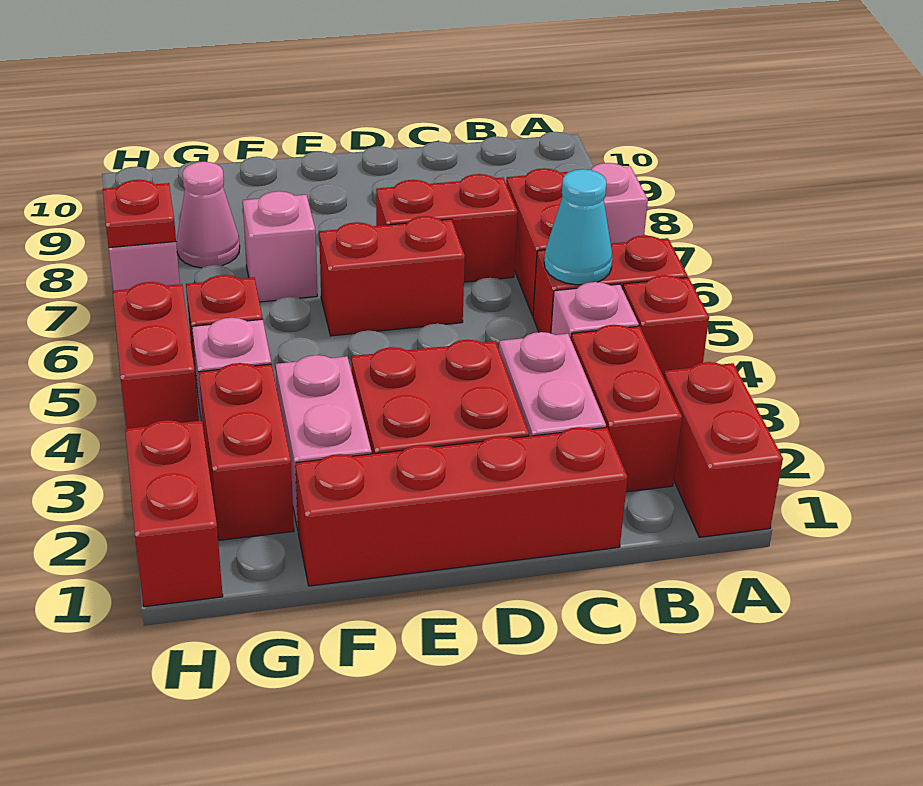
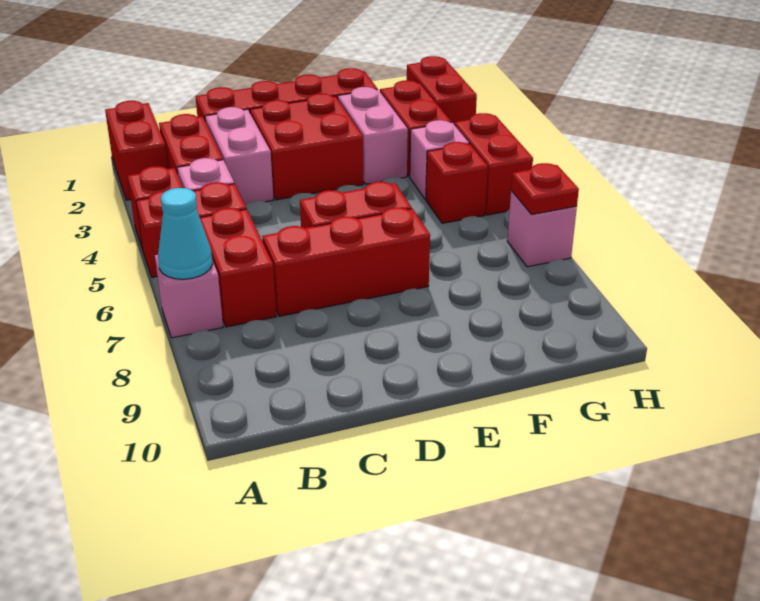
cyan 1x1 cone [544,169,613,285] -> cyan 1x1 cone moved to [158,188,213,279]
red 1x2 brick [376,174,518,282] -> red 1x3 brick [262,208,430,316]
pink 1x1 brick [243,191,317,302] -> none
pink 1x1 cone [176,162,240,268] -> none

